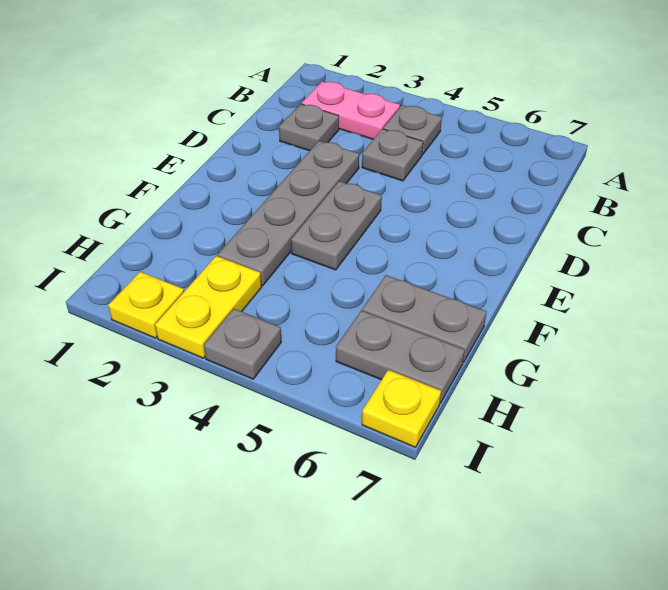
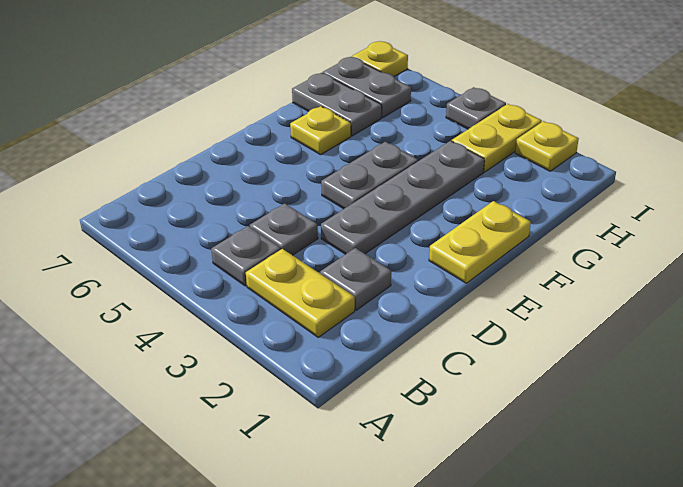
pink 1x2 plate [302,82,400,139] -> yellow 1x2 plate [246,249,355,337]
none -> yellow 1x2 plate [429,201,531,283]
none -> yellow 1x1 plate [290,106,351,155]

